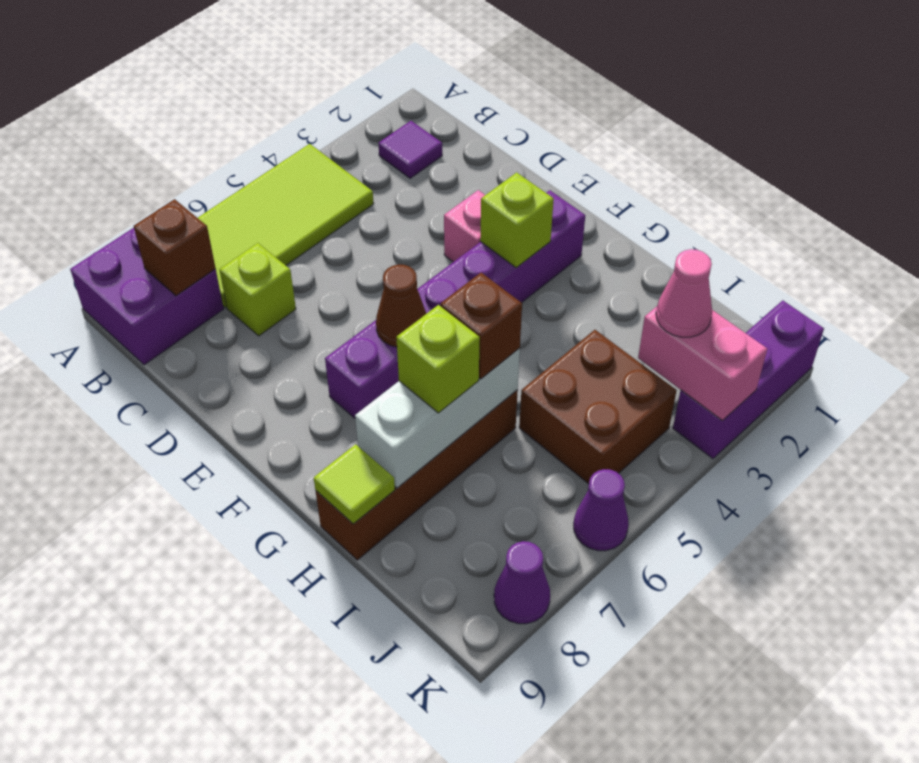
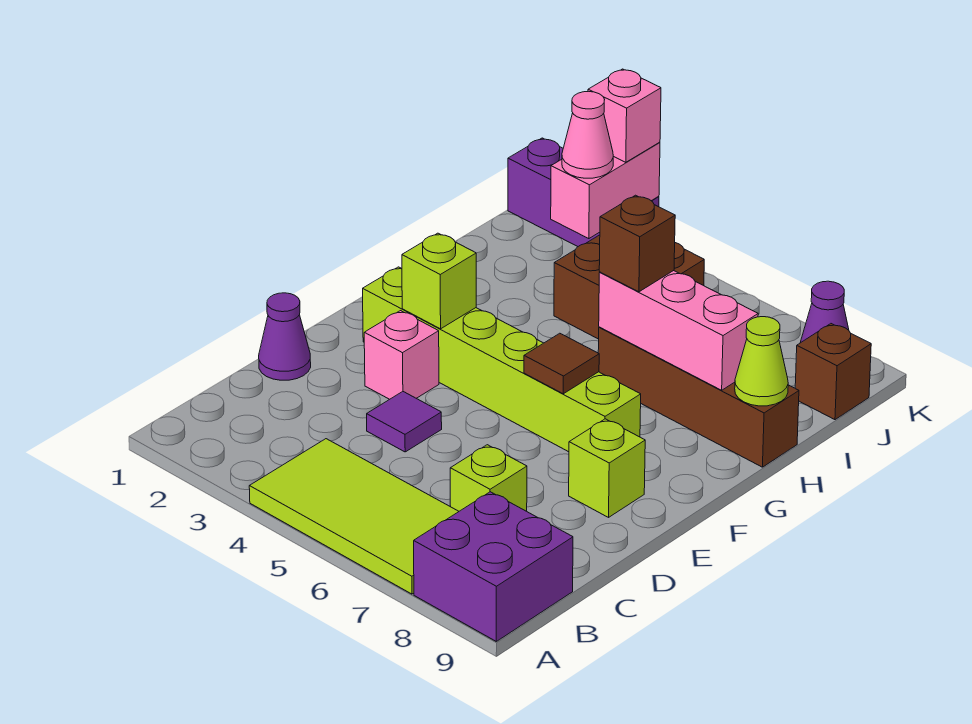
purple 1x1 tile [378,121,442,178] -> purple 1x1 tile moved to [367,392,442,452]
brown 1x1 brick [134,199,216,296] -> brown 1x1 brick moved to [795,324,871,420]
purple 1x6 brick [325,190,585,418] -> lime 1x6 brick [363,267,641,452]
brown 1x1 cone [376,264,426,347] -> brown 1x1 tile [524,333,599,394]
white 1x3 brick [355,348,520,488] -> pink 1x3 brick [599,271,758,390]
lime 1x1 brick [396,305,480,413] -> lime 1x1 brick moved to [569,419,645,517]
lime 1x1 tile [314,444,395,524] -> lime 1x1 cone [735,317,788,406]
none -> pink 1x1 brick [588,69,661,162]
purple 1x1 cone [574,469,629,551] -> purple 1x1 cone moved to [259,293,311,380]

